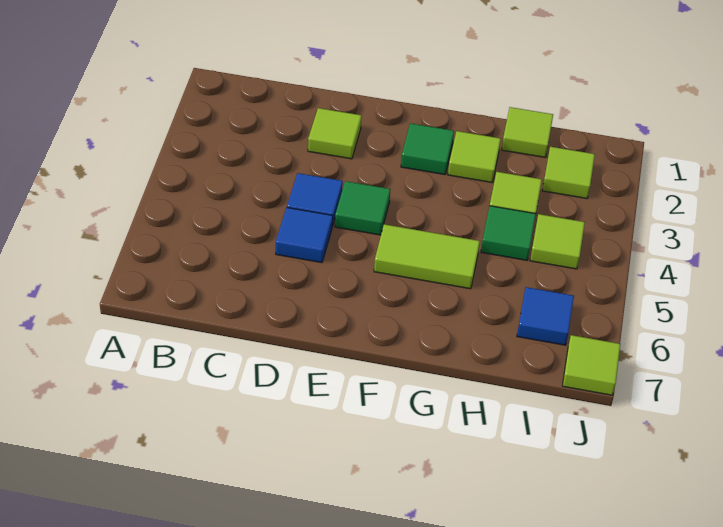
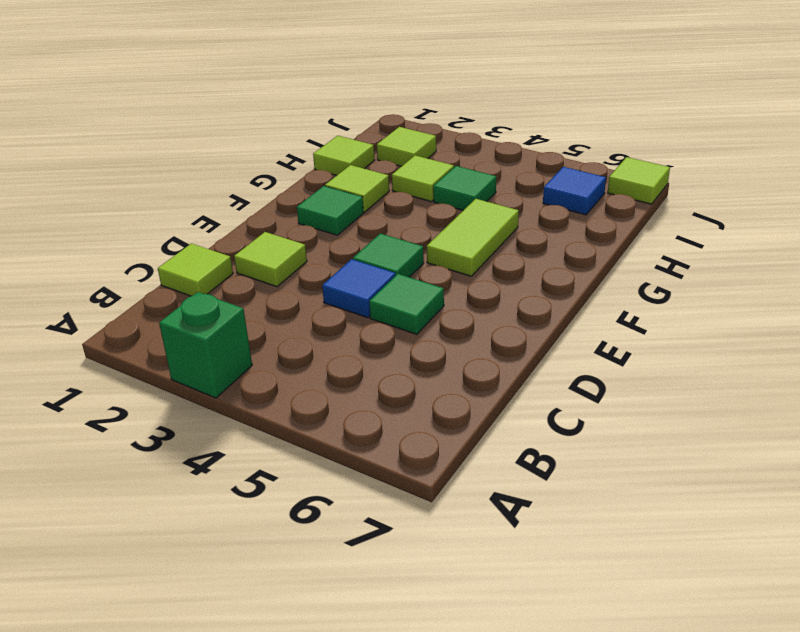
none -> green 1x1 brick [159,292,252,398]
blue 1x1 tile [276,208,333,263] -> green 1x1 tile [369,274,444,334]
lime 1x1 tile [530,214,585,269] -> lime 1x1 tile moved to [158,243,233,296]

